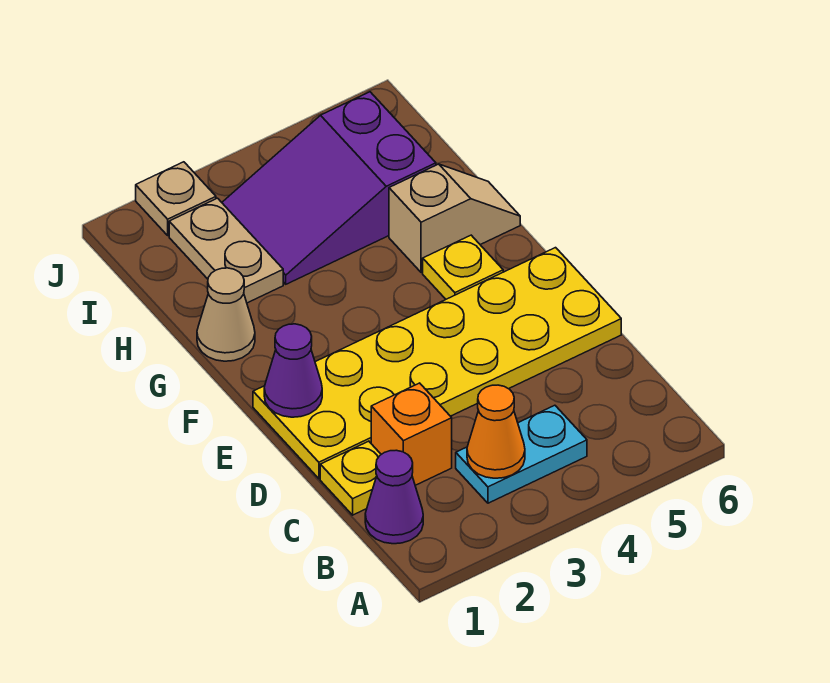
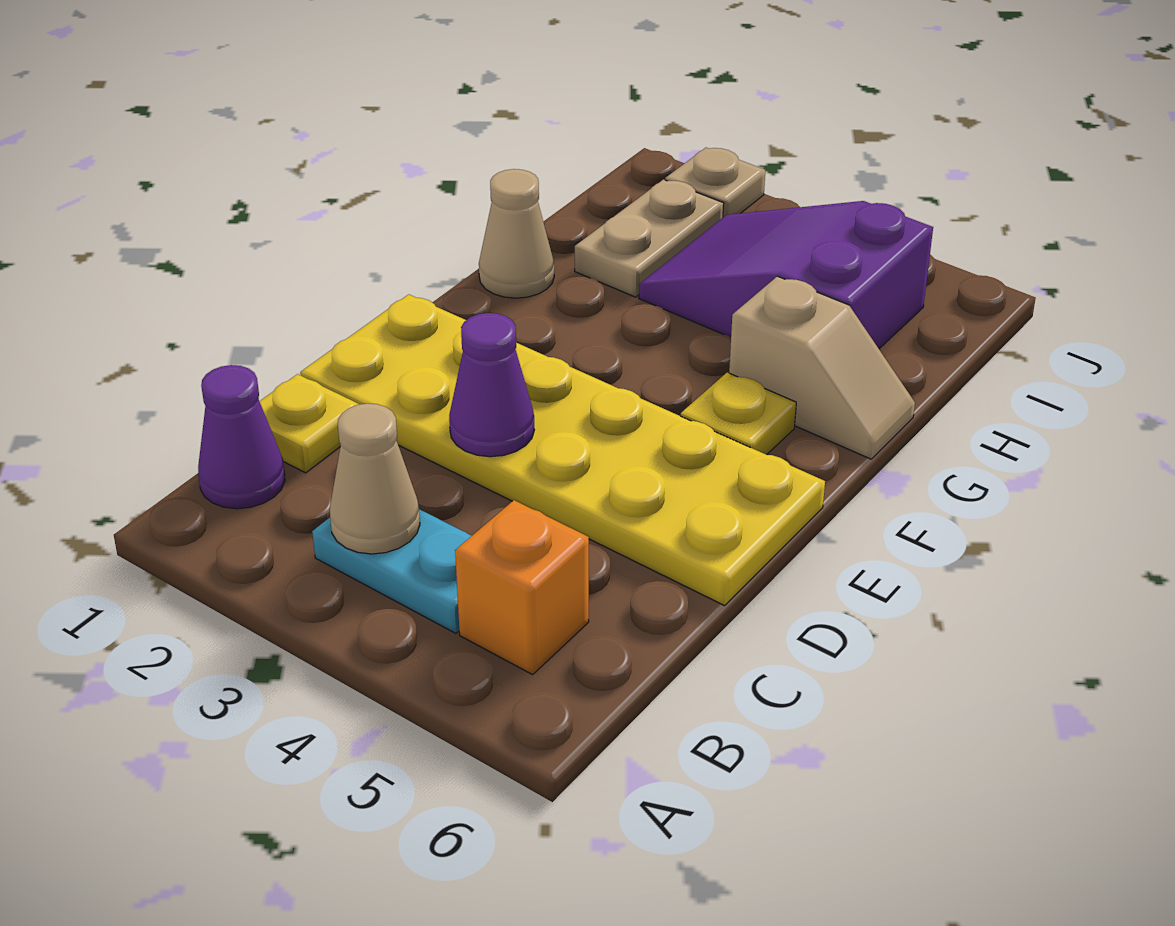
orange 1x1 cone [467,385,525,478] -> tan 1x1 cone [330,403,420,554]
orange 1x1 brick [371,383,452,485] -> orange 1x1 brick moved to [455,500,589,675]
purple 1x1 cone [264,324,322,417] -> purple 1x1 cone moved to [449,313,534,457]

